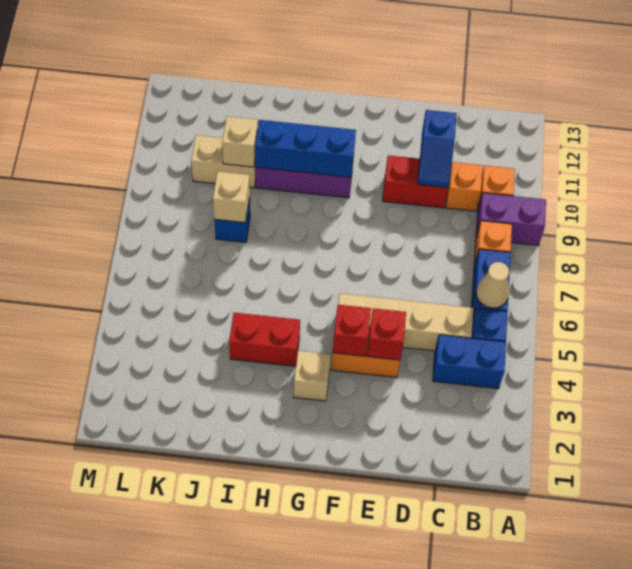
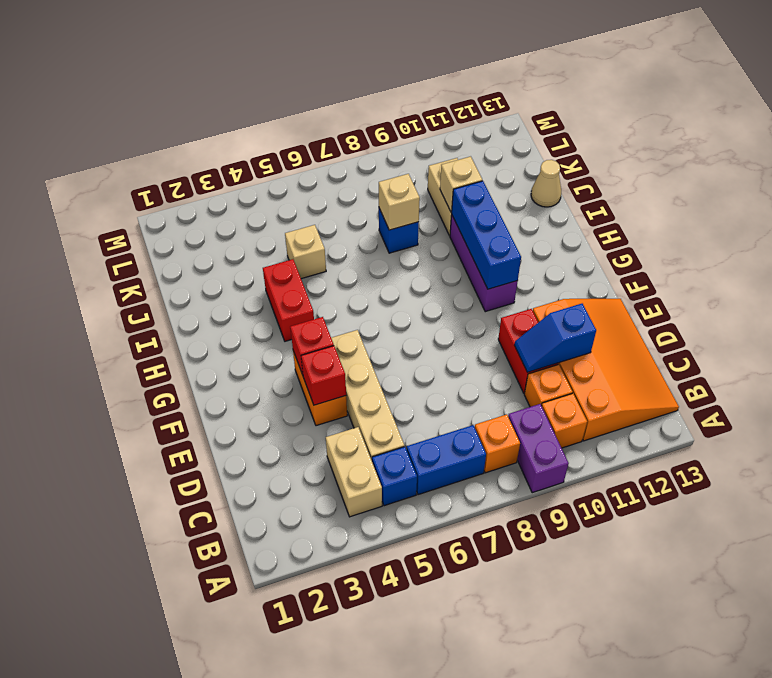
blue 1x2 brick [433,335,506,389] -> tan 1x2 brick [326,427,382,517]
tan 1x1 cone [476,262,509,308] -> tan 1x1 cone moved to [531,160,561,207]
none -> orange 3x4 slope [533,299,679,441]
tan 1x1 brick [294,351,331,401] -> tan 1x1 brick moved to [285,225,326,279]

